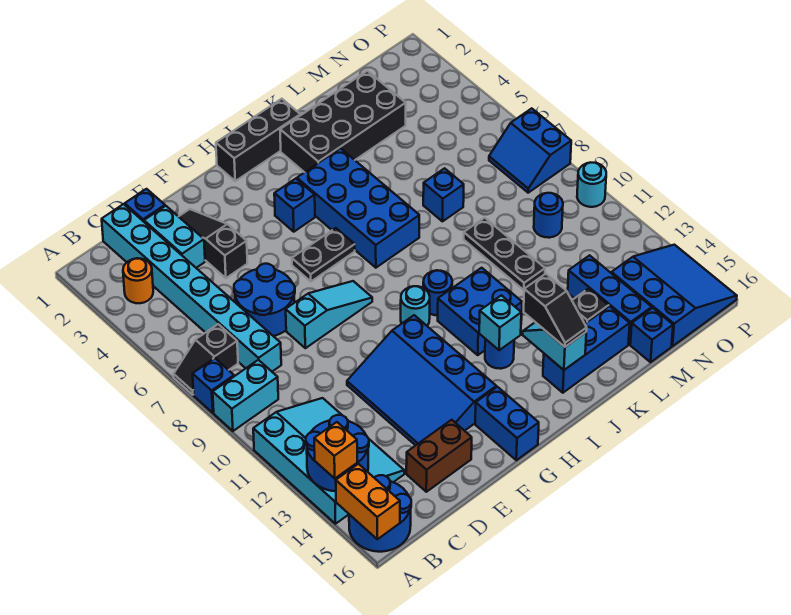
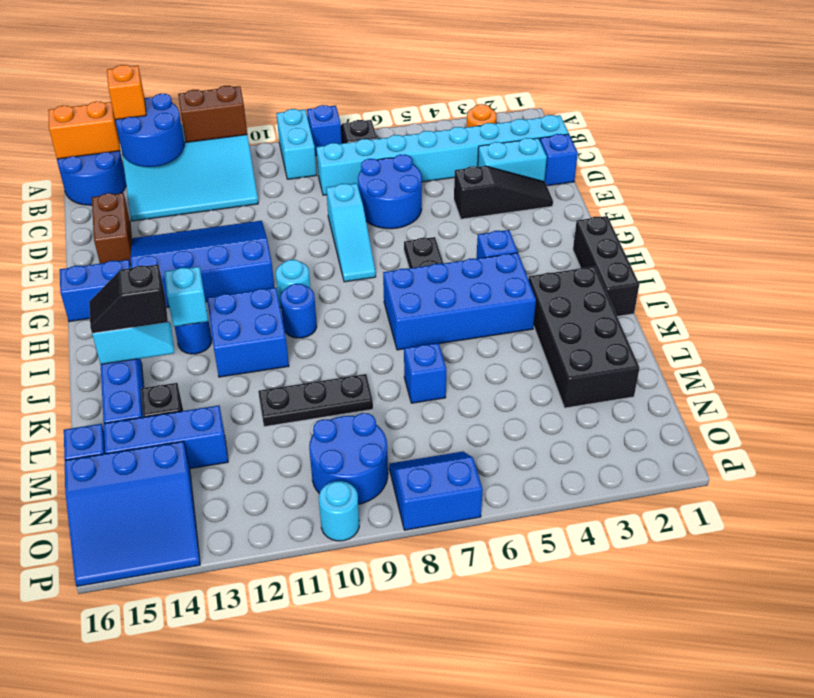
none -> brown 1x2 brick [178,86,247,142]
blue 1x1 round brick [534,193,563,238] -> blue 2x2 round brick [309,413,388,504]

